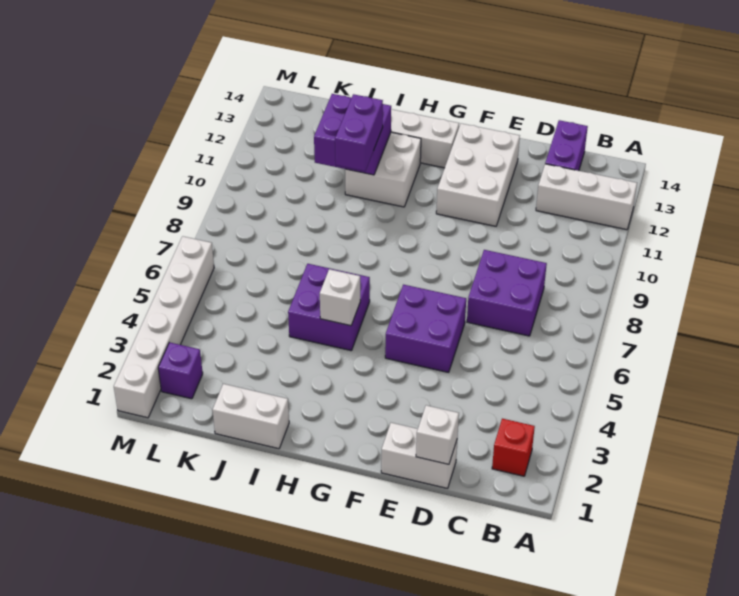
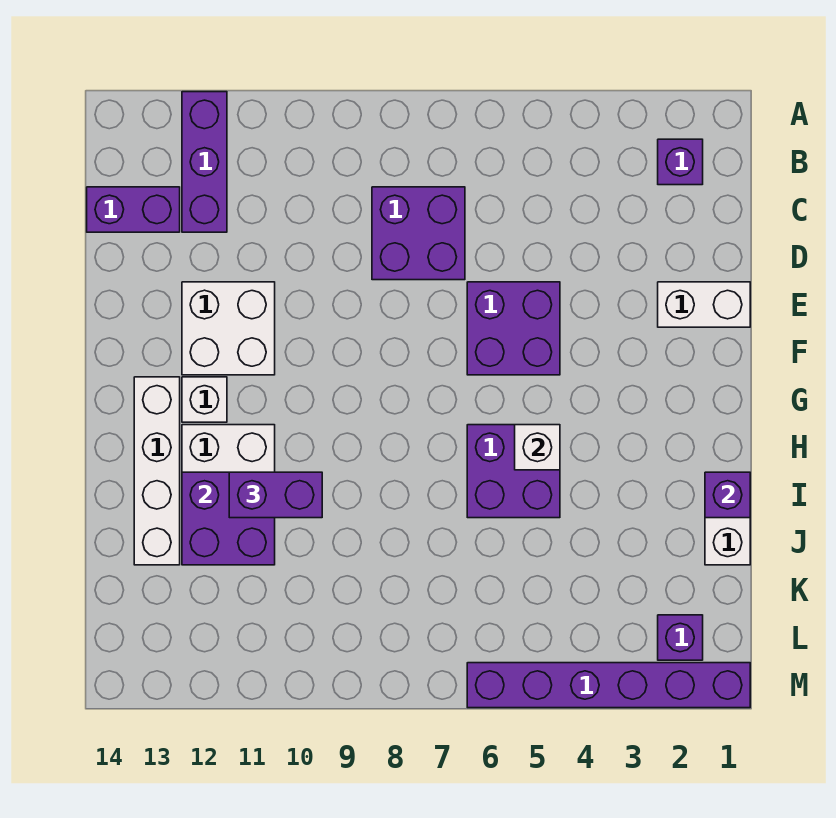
white 1x3 brick [536,164,637,230] -> purple 1x3 brick [182,92,227,232]
red 1x1 brick [492,419,535,476] -> purple 1x1 brick [658,139,703,185]
white 1x2 brick [381,423,457,488] -> white 1x2 brick turned to [658,282,750,327]
white 1x1 brick [416,405,459,464] -> white 1x1 brick moved to [182,377,227,422]
white 2x3 brick [436,123,520,226] -> white 2x2 brick [182,282,275,375]
none -> purple 1x1 brick [705,472,750,518]
white 1x6 brick [114,236,214,418] -> purple 1x6 brick [467,663,750,708]

